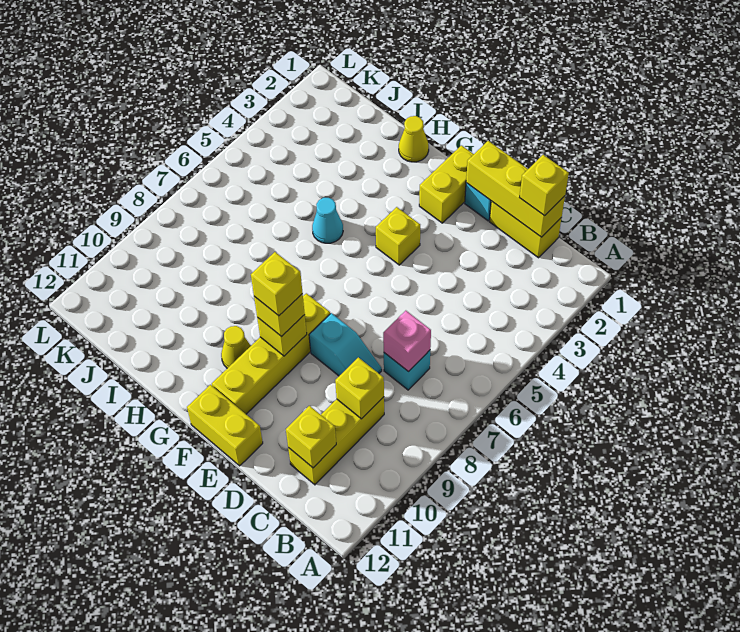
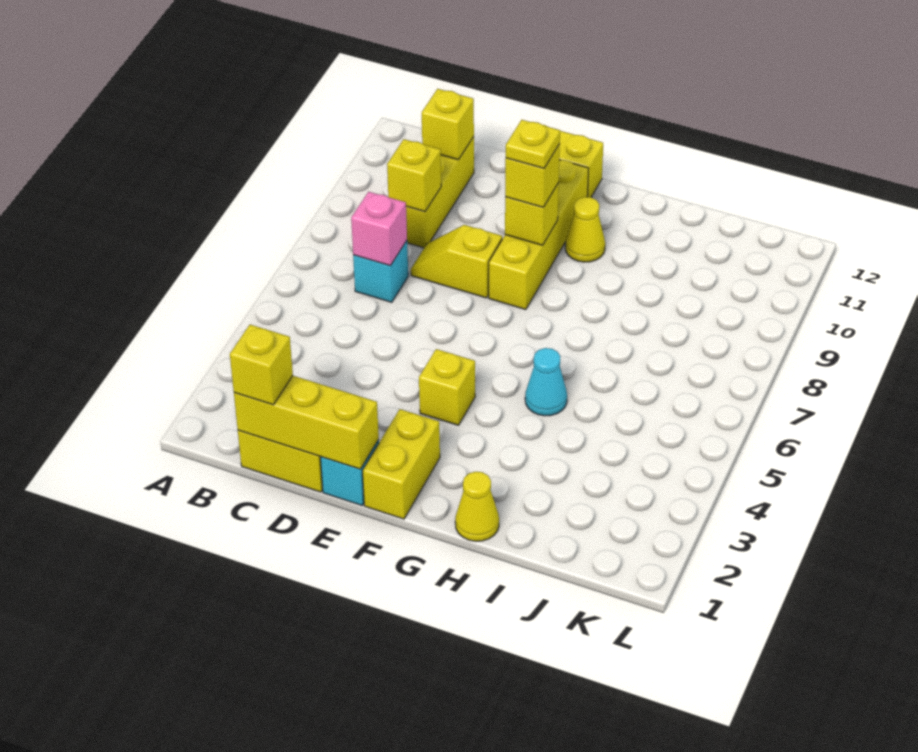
cyan 1x2 slope [309,313,382,376] -> yellow 1x2 slope [411,225,502,298]
yellow 1x1 brick [251,252,303,316] -> yellow 1x1 plate [506,120,560,168]

